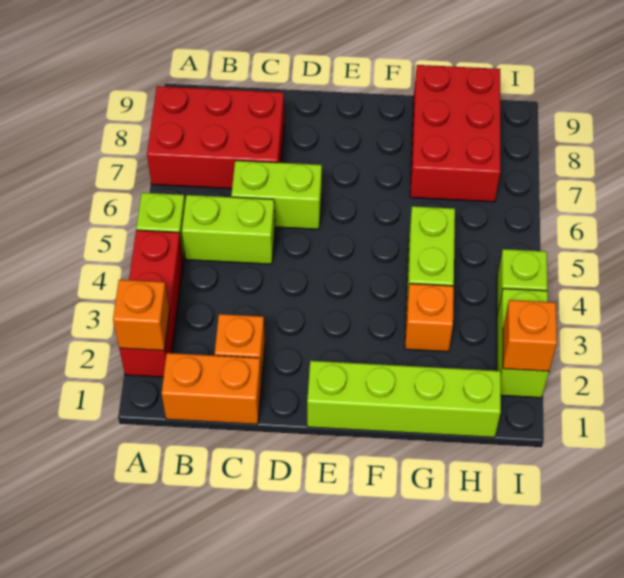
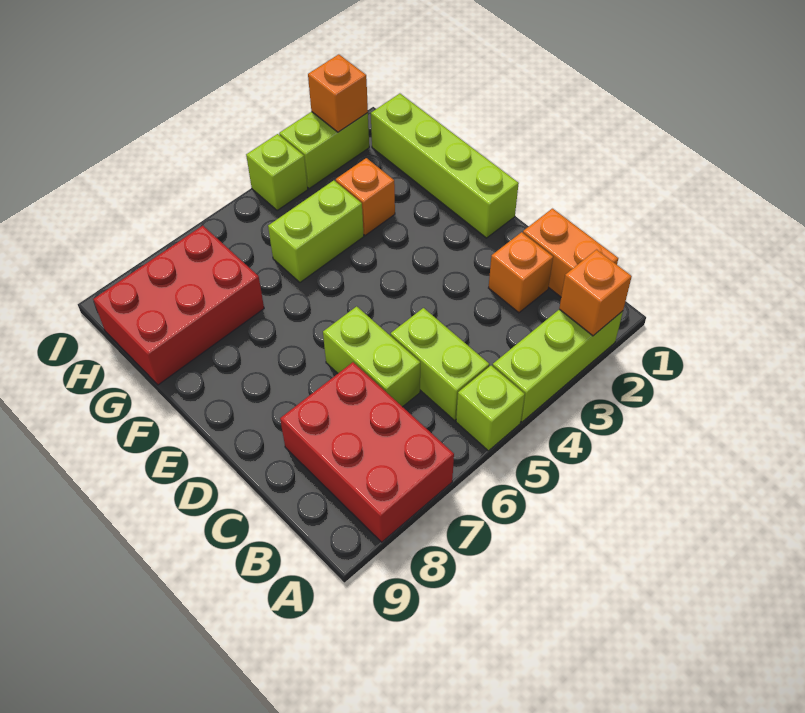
red 1x3 brick [119,230,183,377] -> lime 1x3 brick [493,309,623,422]

